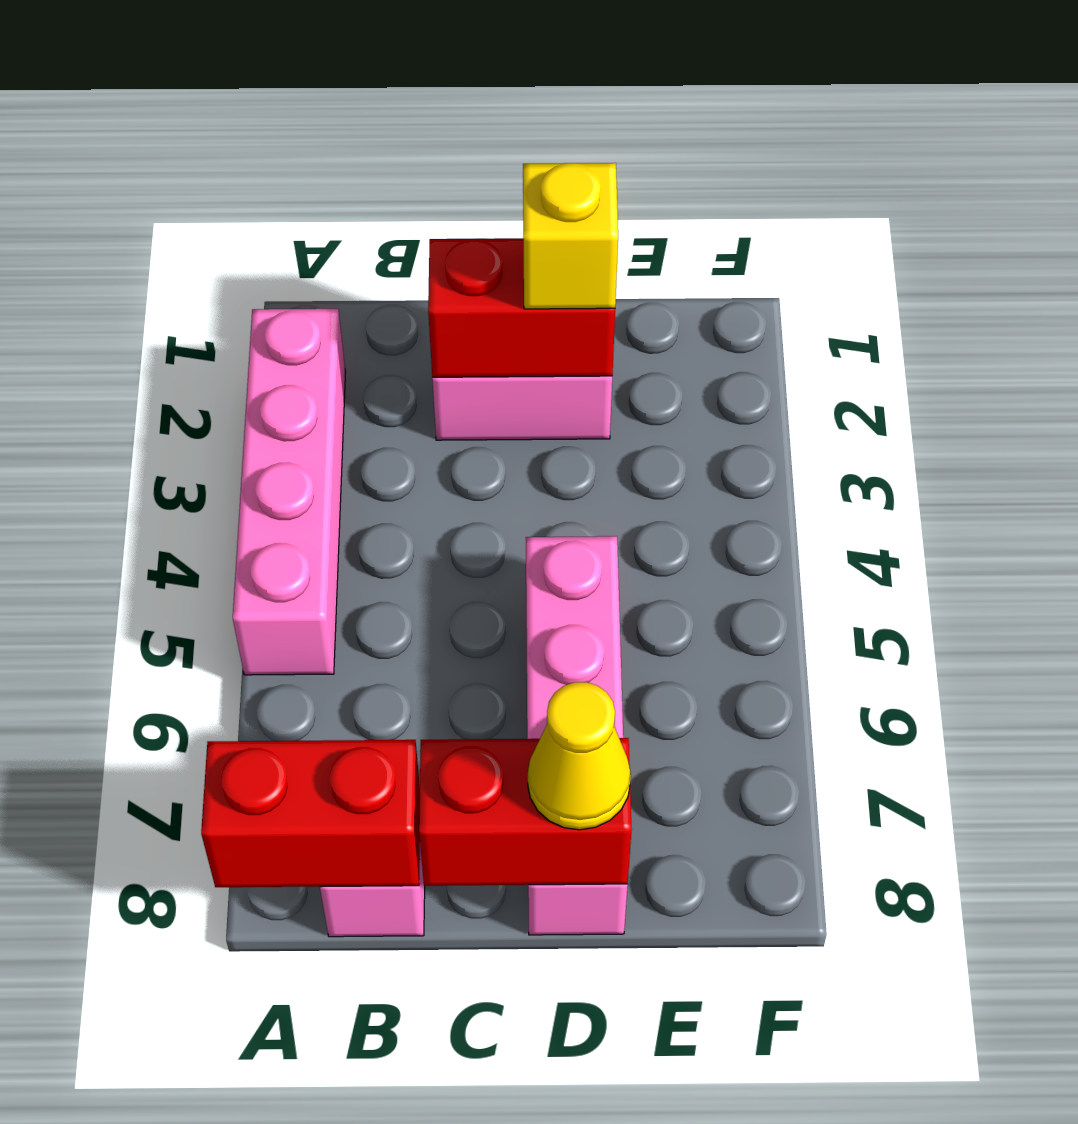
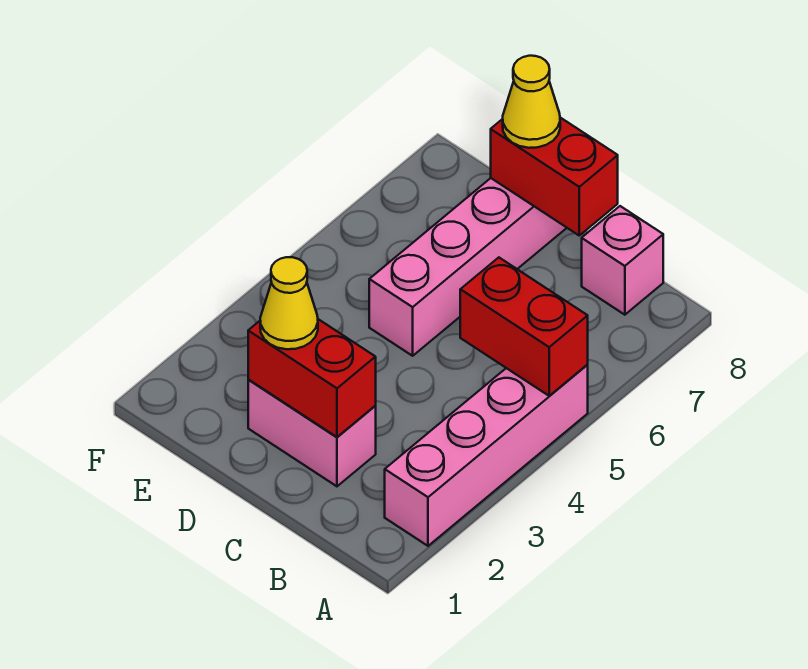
red 1x2 brick [201,740,420,887] -> red 1x2 brick moved to [460,258,588,396]
yellow 1x1 brick [523,163,618,309] -> yellow 1x1 cone [260,257,318,349]

